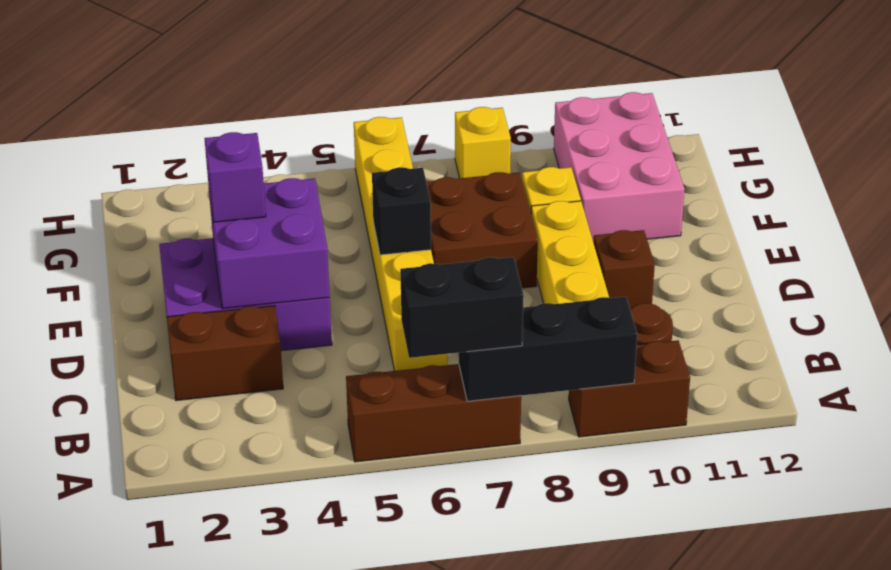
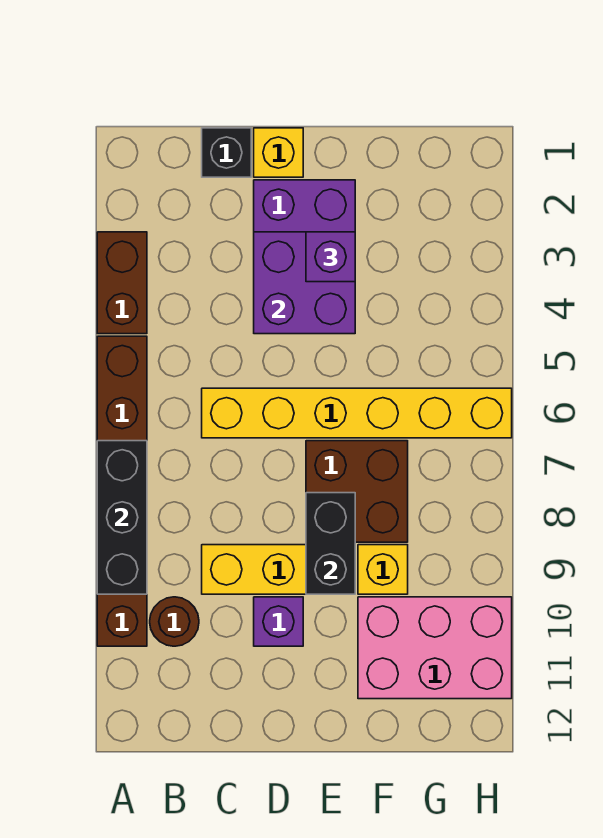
black 1x2 brick [400,257,524,358] -> black 1x2 brick moved to [306,493,355,594]
brown 1x2 brick [167,305,283,401] -> brown 1x2 brick moved to [97,232,147,334]
brown 1x1 brick [593,230,655,308] -> purple 1x1 brick [254,597,303,646]
black 1x1 brick [372,167,431,255] -> black 1x1 brick moved to [202,128,251,177]
yellow 1x1 brick [455,107,511,178] -> yellow 1x1 brick moved to [254,128,303,177]

